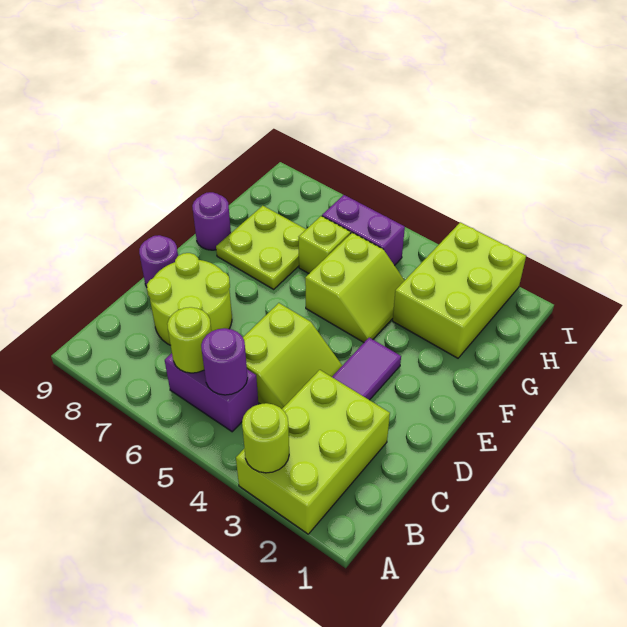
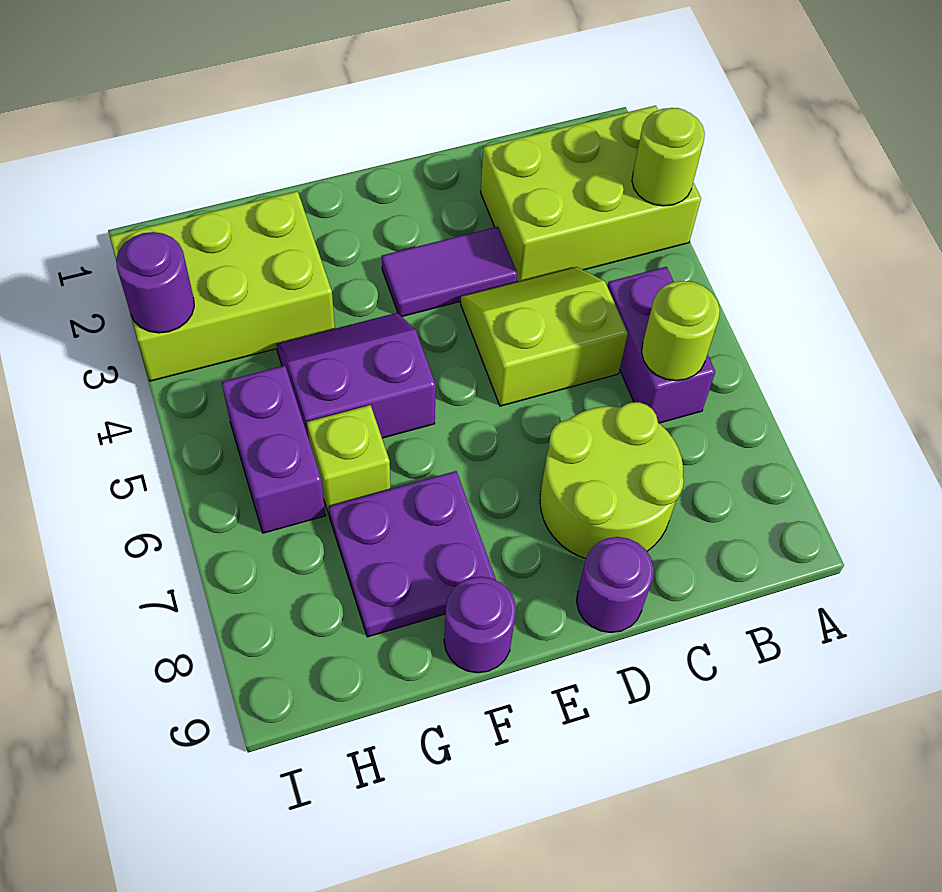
purple 1x1 round brick [201,328,248,395] -> purple 1x1 round brick moved to [116,232,194,333]
lime 2x2 slope [305,233,405,342] -> purple 2x2 slope [276,313,436,439]
lime 2x2 plate [216,206,306,289] -> purple 2x2 plate [329,471,496,637]

